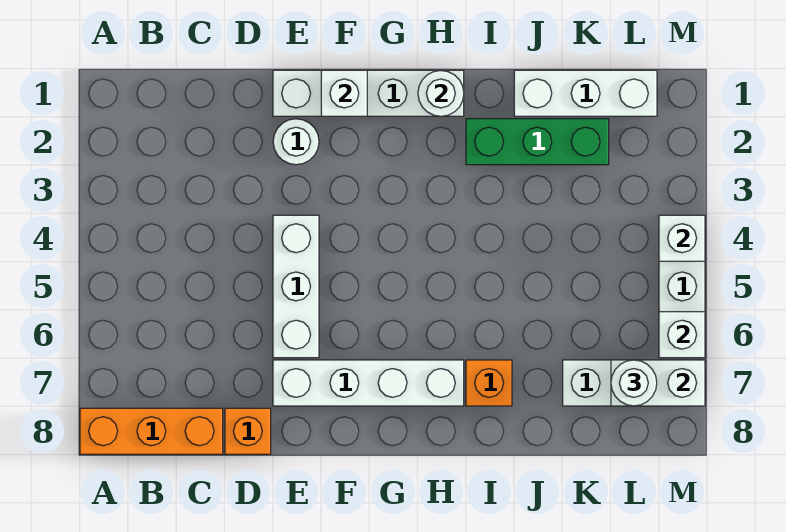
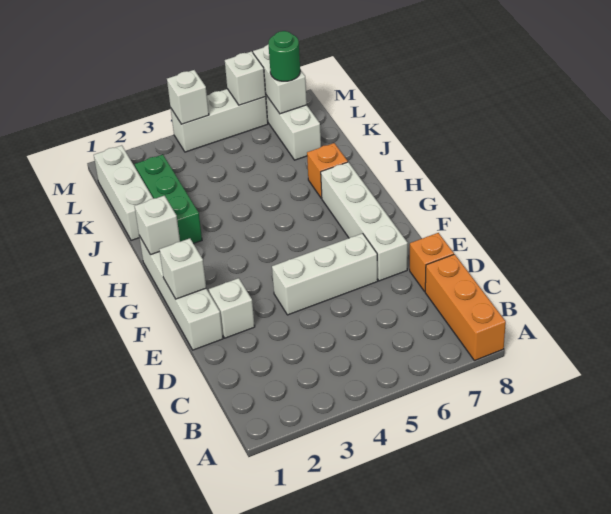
white 1x1 round brick [273,119,319,165] -> white 1x1 brick [209,278,255,338]
white 1x1 round brick [418,71,464,116] -> white 1x1 brick [135,196,180,255]
white 1x1 round brick [611,360,657,406] -> green 1x1 round brick [268,31,300,81]

